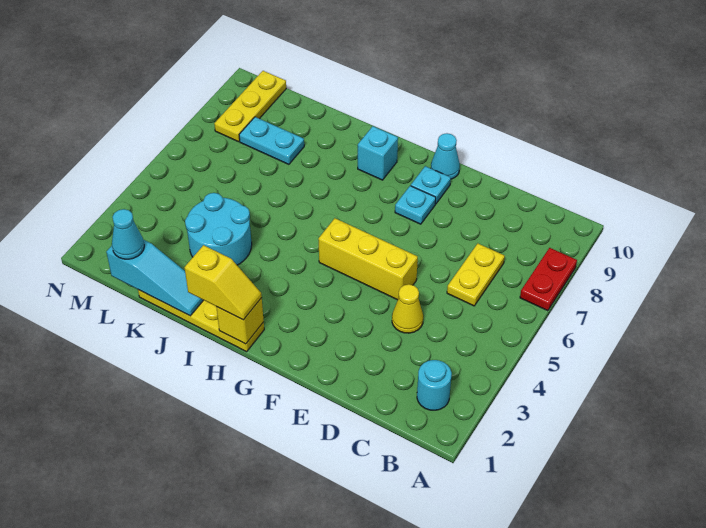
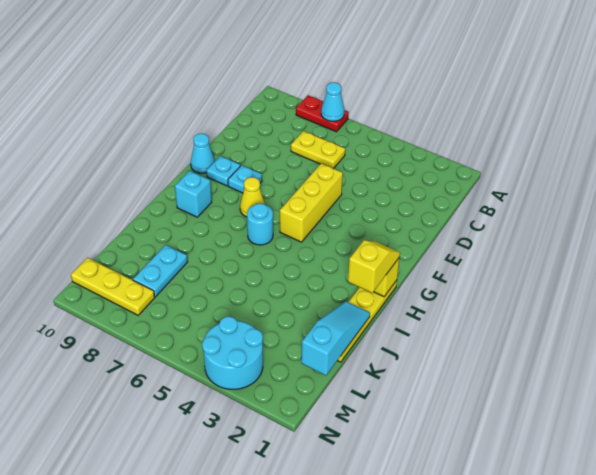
cyan 1x1 round brick [417,360,452,410] -> cyan 1x1 round brick moved to [247,203,273,245]
yellow 1x1 cone [392,284,423,333] -> yellow 1x1 cone moved to [240,177,265,217]
cyan 2x2 round brick [185,193,252,265] -> cyan 2x2 round brick moved to [202,316,263,389]
cyan 1x1 cone [112,209,144,259] -> cyan 1x1 cone moved to [321,82,344,121]

